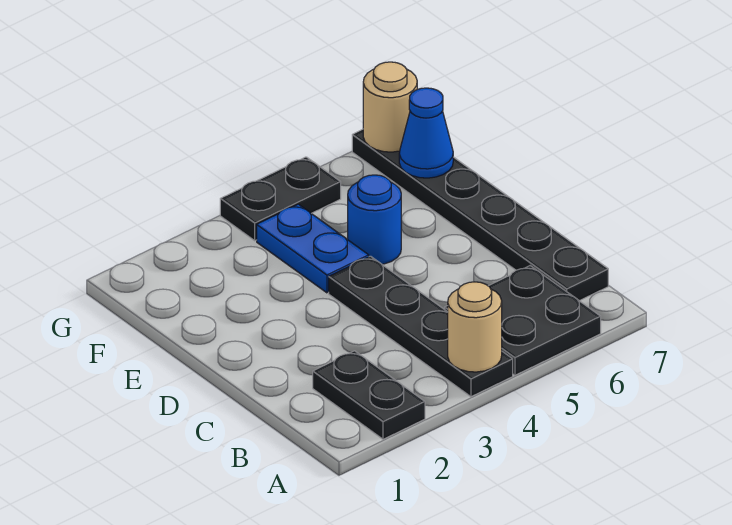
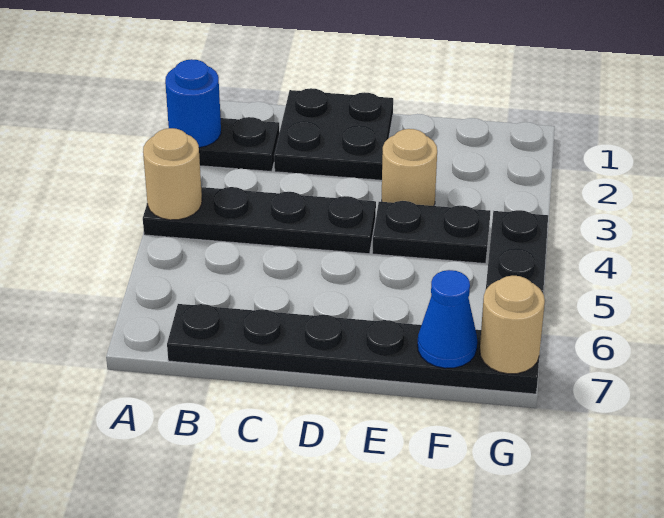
black 2x2 plate [445,266,601,375] -> black 2x2 plate moved to [274,88,393,180]
none -> tan 1x1 round brick [382,129,437,206]
blue 1x2 plate [257,204,369,293] -> black 1x2 plate [372,201,490,264]
blue 1x1 round brick [348,175,401,264] -> blue 1x1 round brick moved to [165,59,221,148]

